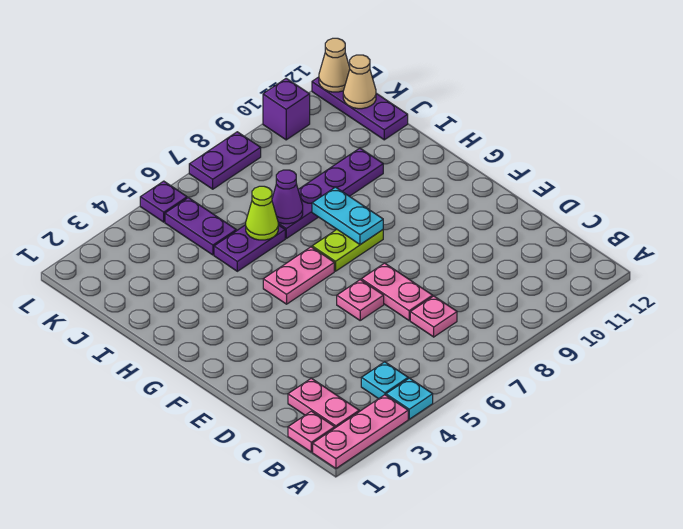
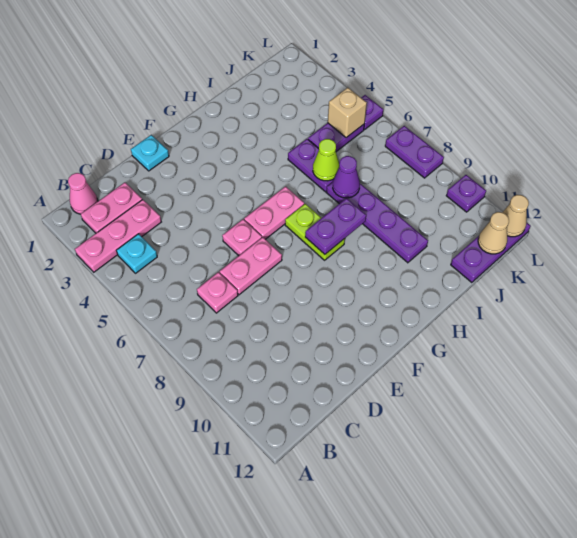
pink 1x3 plate [313,395,408,468] -> pink 1x3 plate turned to [75,200,161,272]
cyan 1x1 plate [386,378,433,419] -> cyan 1x1 plate moved to [131,135,169,171]
pink 1x1 plate [288,411,335,452] -> pink 1x1 cone [68,173,98,214]
pink 1x2 plate [263,247,334,304] -> pink 1x2 plate turned to [244,187,304,239]
cyan 1x2 plate [312,187,383,245] -> purple 1x2 plate [305,198,366,254]
none -> tan 1x1 brick [328,88,367,138]
purple 1x1 brick [263,78,310,140] -> purple 1x1 plate [446,175,486,212]

